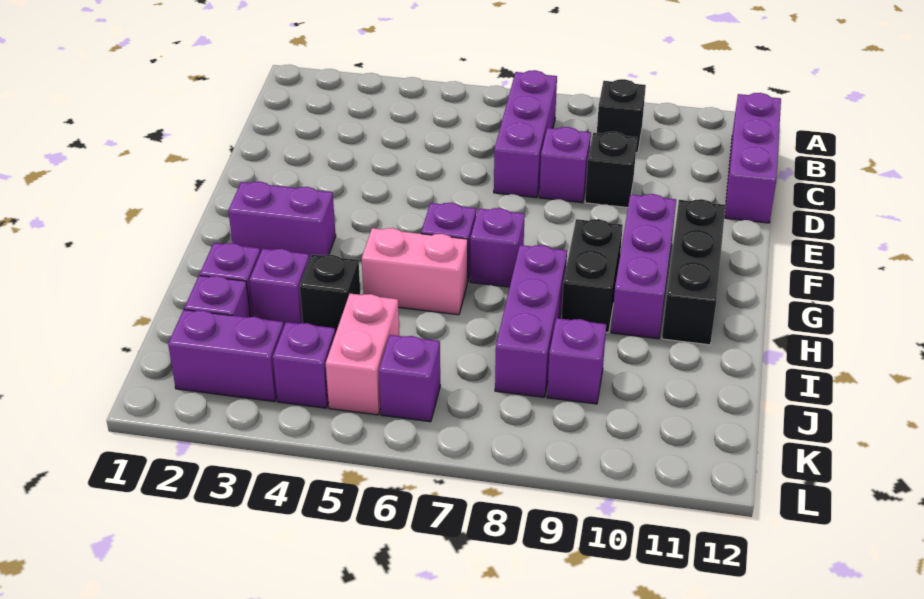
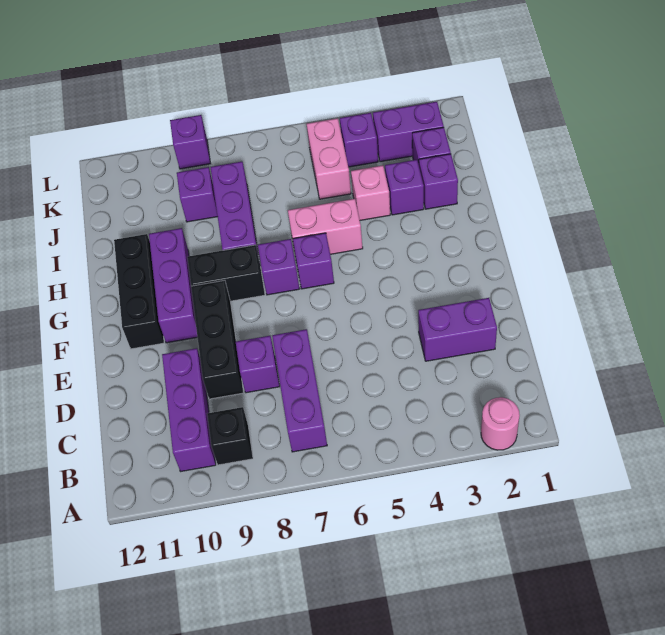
none -> pink 1x1 round brick [481,397,520,450]
purple 1x3 brick [725,93,781,223] -> purple 1x3 brick moved to [162,348,216,472]
black 1x1 brick [585,132,637,208] -> black 1x3 brick [191,280,243,399]
purple 1x2 brick [228,182,336,259] -> purple 1x2 brick moved to [418,298,497,361]
black 1x2 brick [561,219,623,333] -> black 1x2 brick turned to [187,245,265,301]
black 1x1 brick [300,254,361,334] -> pink 1x1 brick [351,165,390,220]
purple 1x1 brick [379,335,440,422] -> purple 1x1 brick moved to [170,115,211,169]

